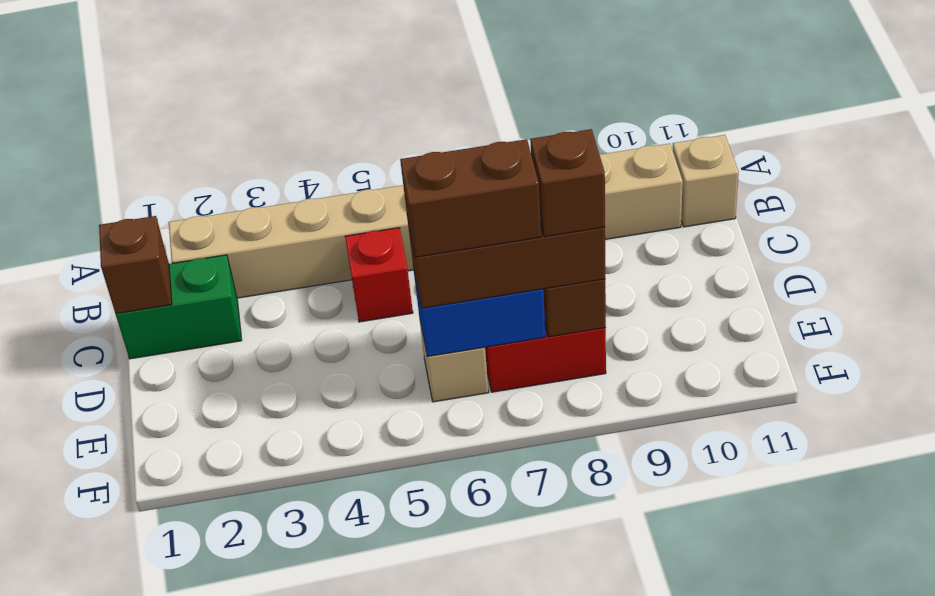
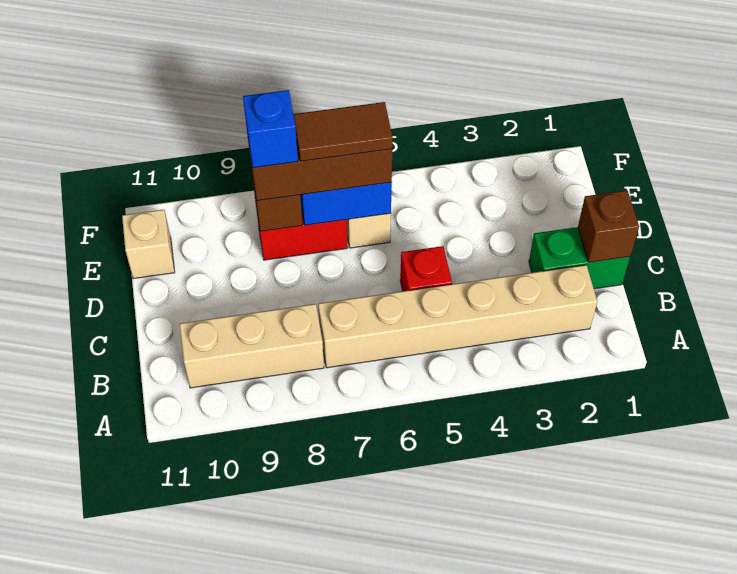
tan 1x1 brick [673,135,739,227] -> tan 1x1 brick moved to [122,210,175,279]
brown 1x2 brick [400,139,541,257] -> brown 1x2 tile [293,102,393,161]
brown 1x1 brick [530,129,605,237] -> blue 1x1 brick [243,90,298,168]

